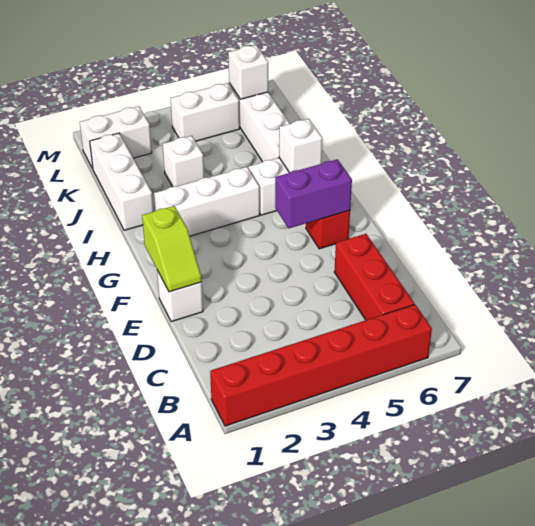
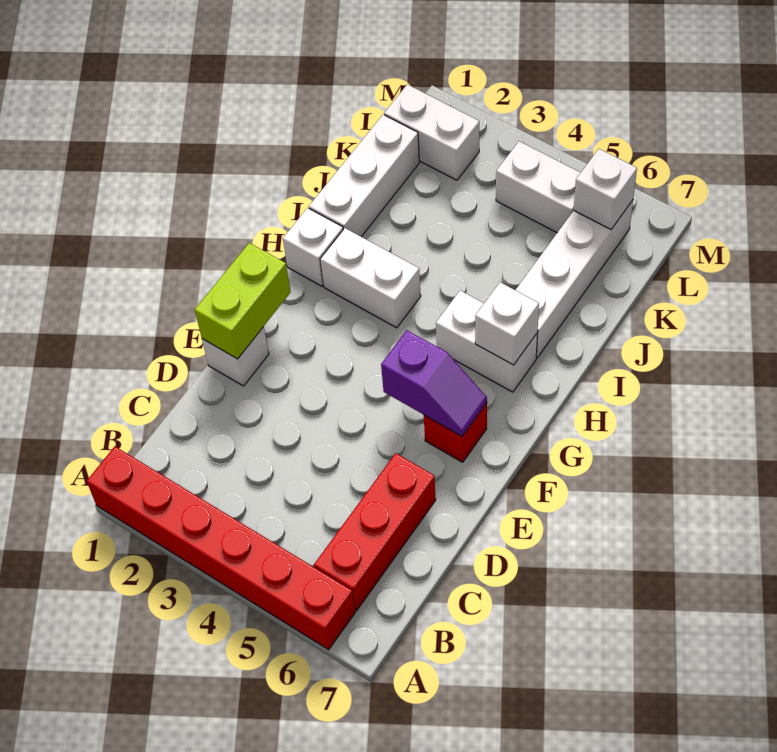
lime 1x2 slope [142,206,202,292] -> lime 1x2 brick [195,243,291,359]
purple 1x2 brick [275,159,352,228] -> purple 1x2 slope [381,330,487,436]
white 1x3 brick [154,167,260,236] -> white 1x2 brick [320,228,421,328]
white 1x1 brick [163,136,204,187] -> white 1x1 brick moved to [283,208,343,286]

